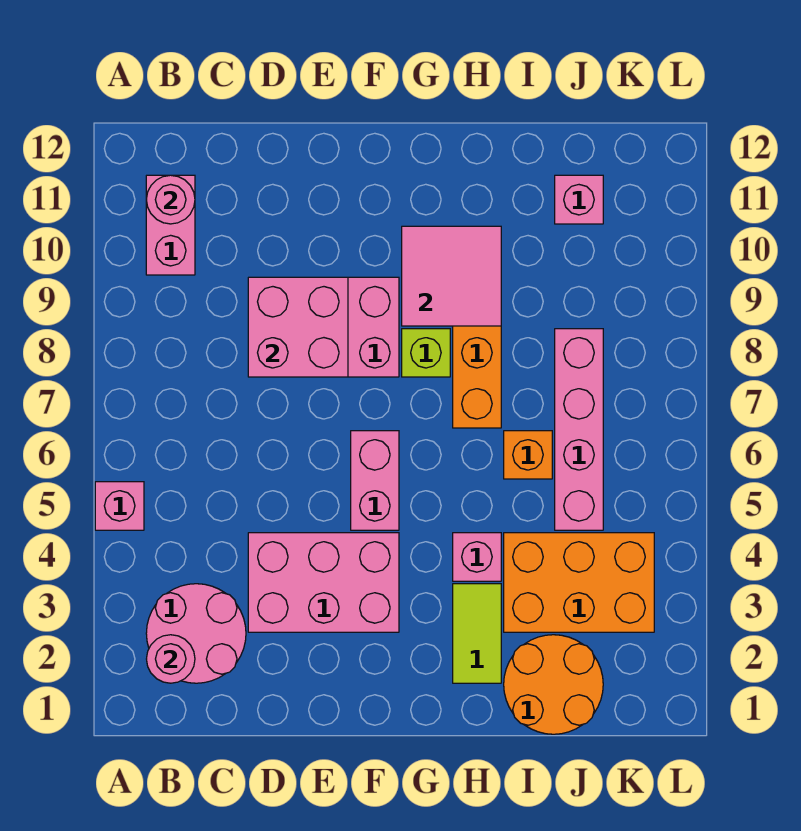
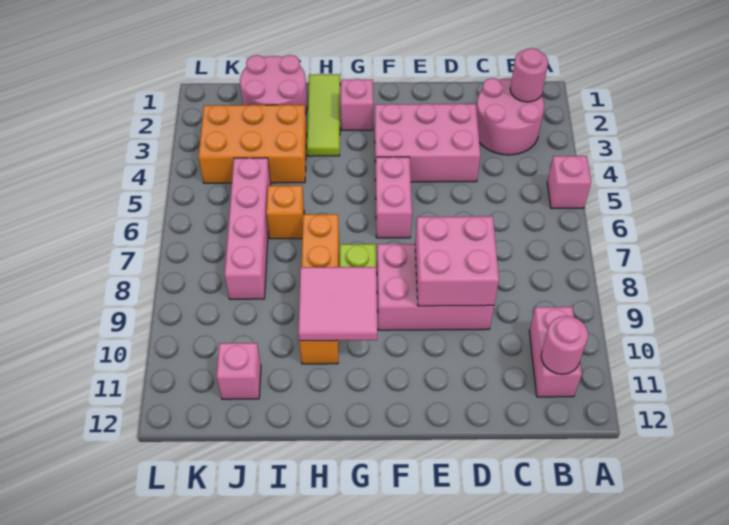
lime 1x2 tile [453,584,501,683] -> lime 1x3 tile [307,74,340,156]
pink 1x1 brick [453,533,501,581] -> pink 1x1 brick moved to [341,79,373,130]
orange 2x2 round brick [504,635,603,734] -> pink 2x2 round brick [240,55,307,114]

